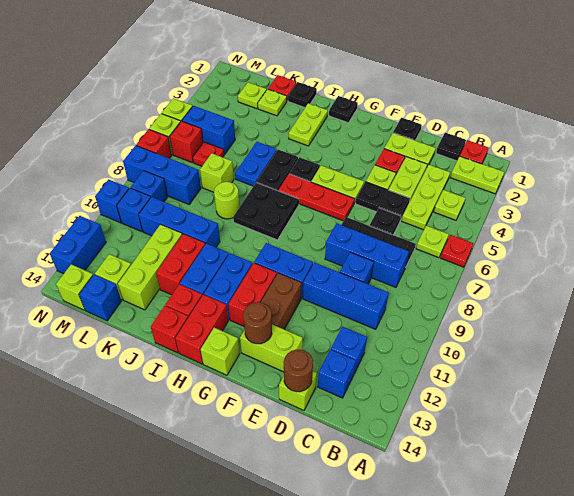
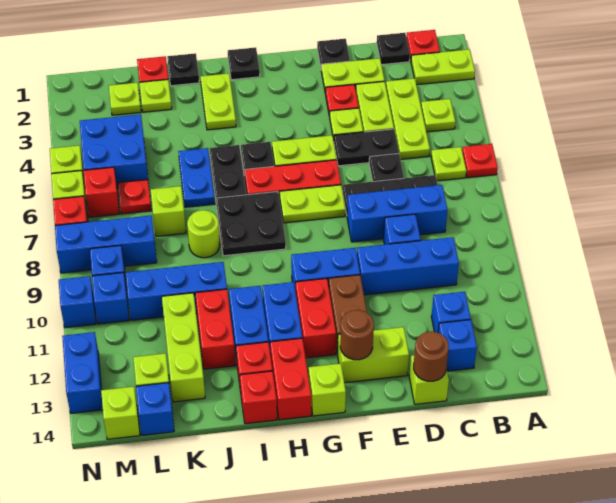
none -> lime 1x2 plate [280,185,346,223]
blue 1x2 brick [182,106,235,155] -> blue 2x2 brick [80,114,148,189]

